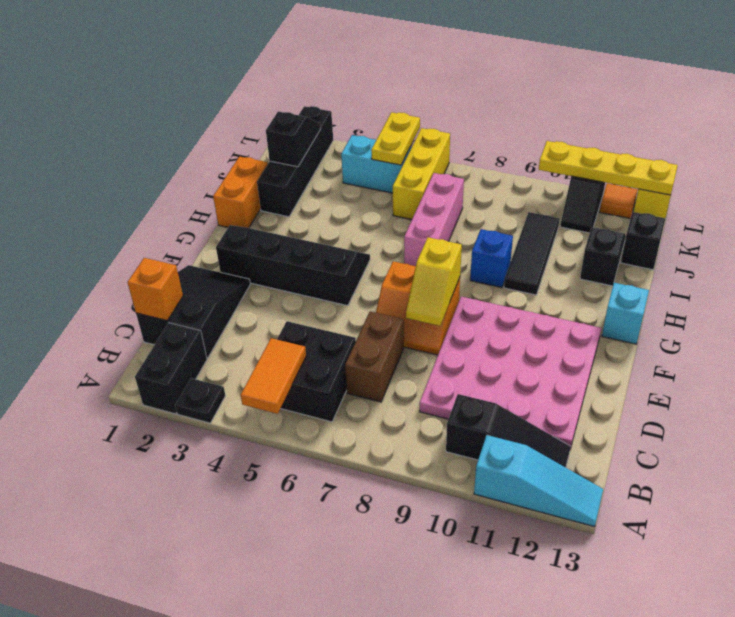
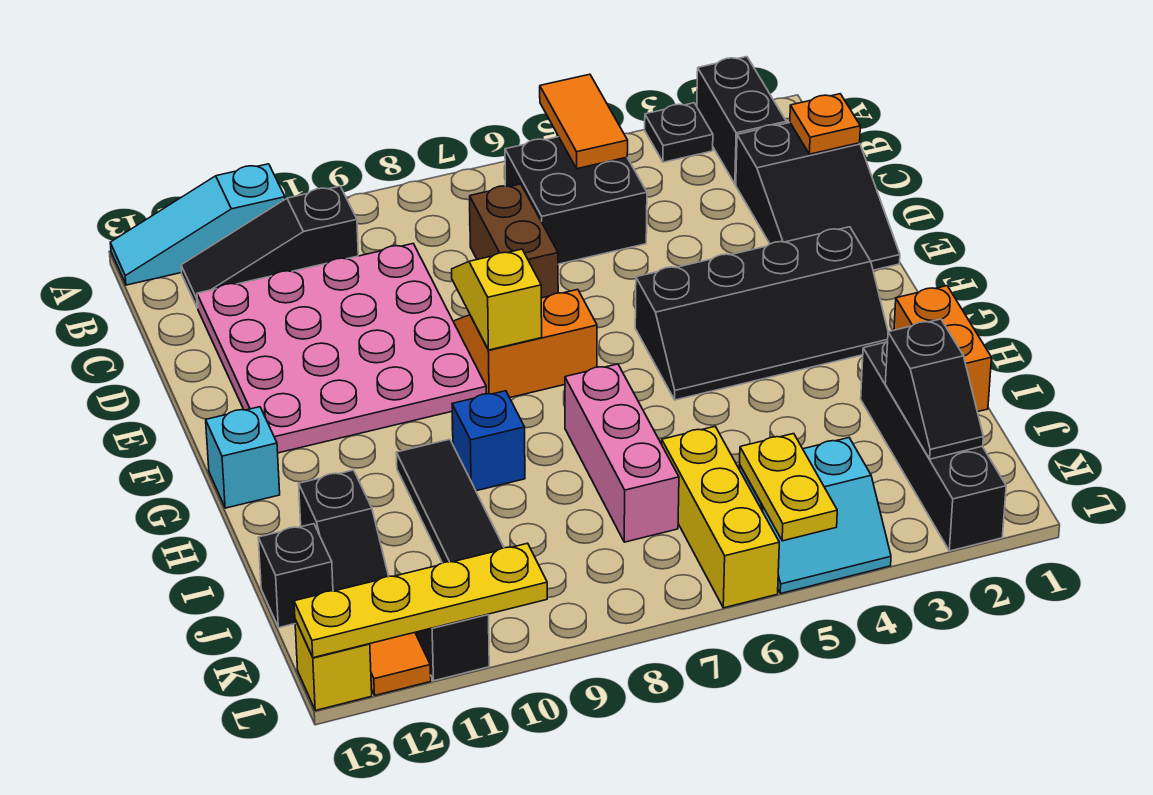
orange 1x1 brick [127,258,183,321] -> orange 1x1 plate [790,94,860,154]

